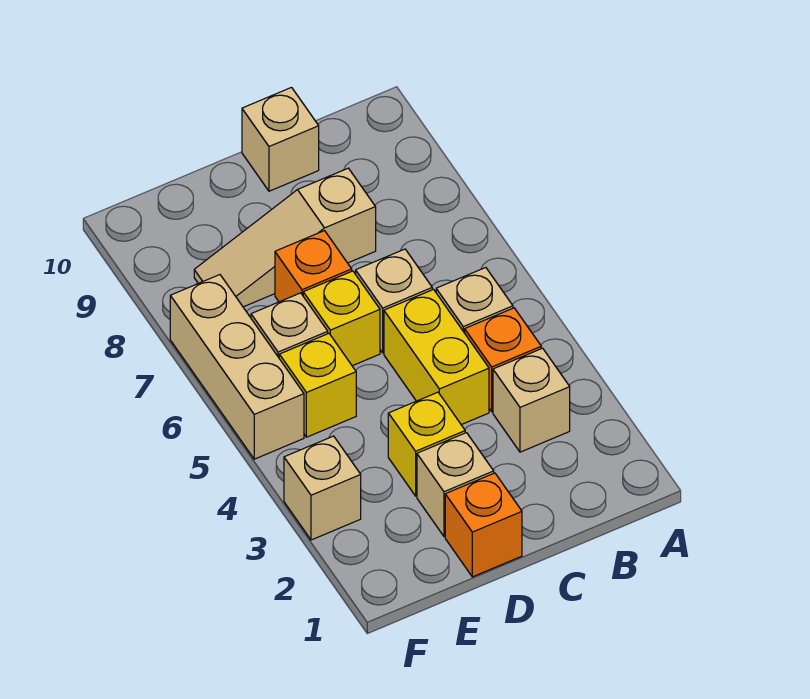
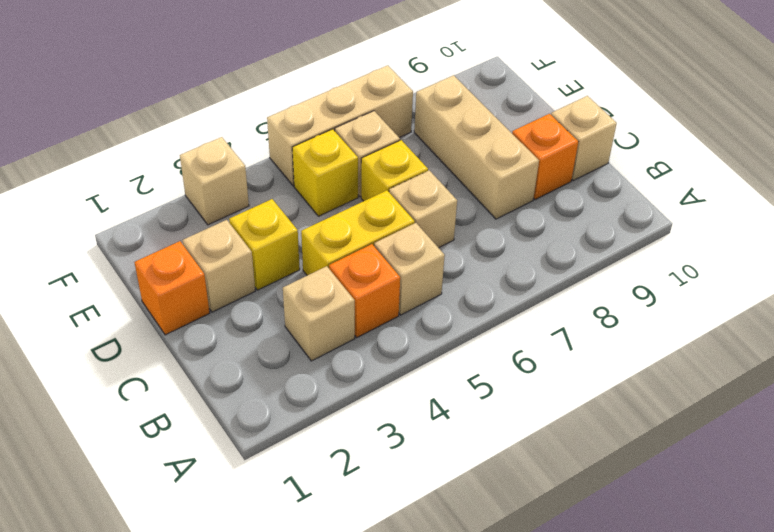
tan 1x3 slope [194,168,376,307] -> tan 1x3 brick [414,75,539,219]
orange 1x1 brick [275,231,352,302] -> orange 1x1 brick moved to [512,114,578,200]

